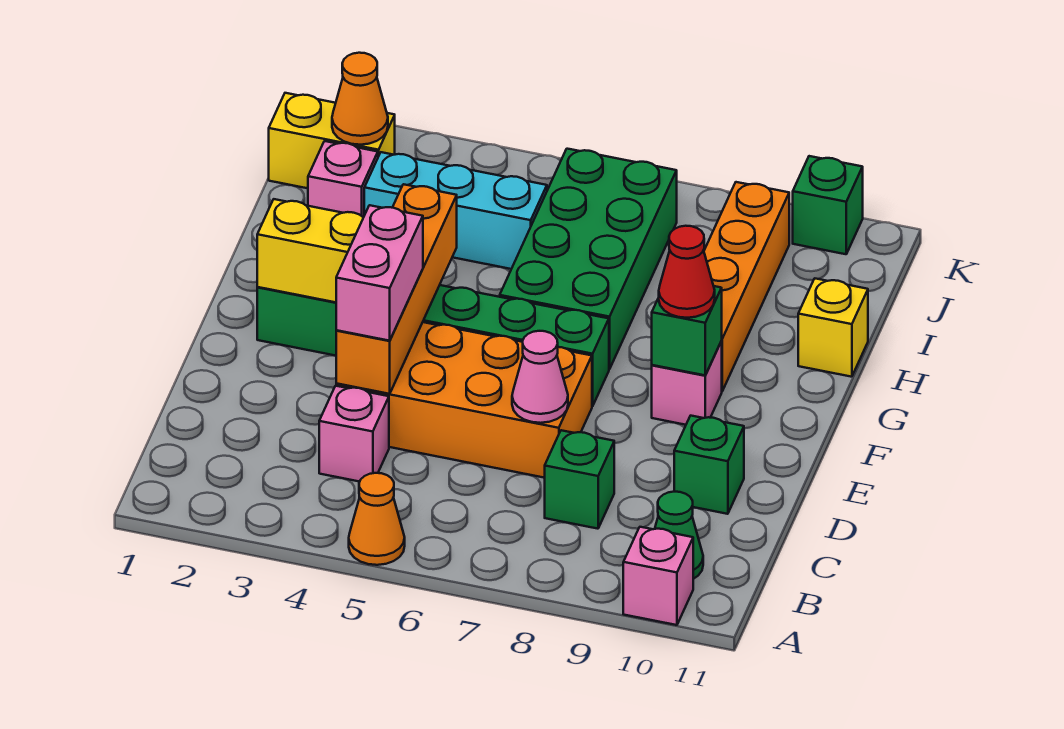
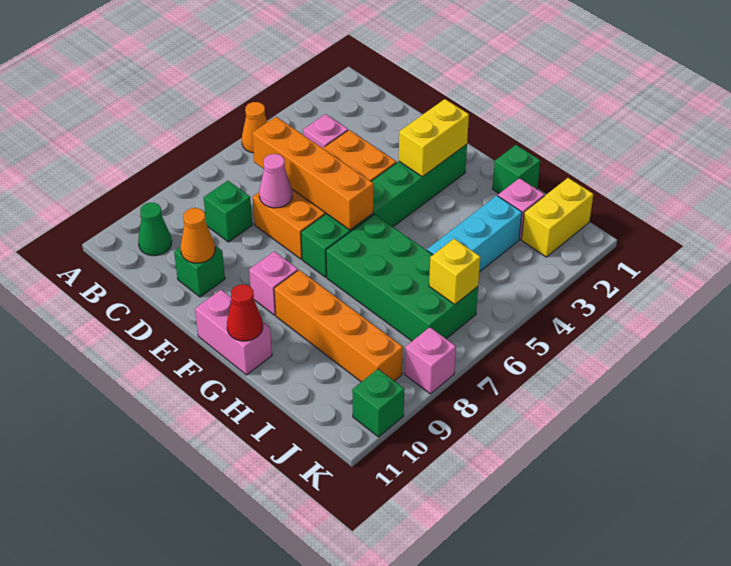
pink 1x1 brick [623,527,693,625] -> pink 1x1 brick moved to [405,327,456,394]
orange 1x4 brick [336,184,457,394] -> orange 1x4 brick moved to [252,117,374,230]
pink 1x2 brick [336,205,423,341] -> pink 1x2 brick moved to [195,290,272,375]
green 1x1 brick [652,286,722,375] -> green 1x1 brick moved to [492,145,540,193]
red 1x1 cone [659,226,715,318] -> red 1x1 cone moved to [227,285,263,341]
yellow 1x1 brick [798,279,868,377] -> yellow 1x1 brick moved to [429,239,480,304]
orange 1x1 cone [332,53,388,145] -> orange 1x1 cone moved to [181,208,215,263]

